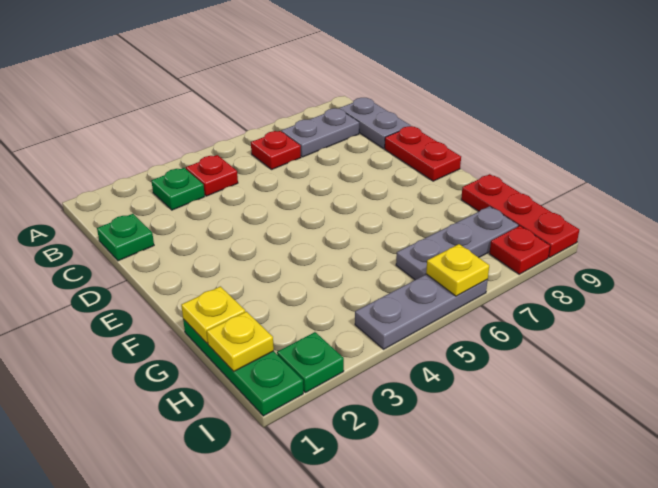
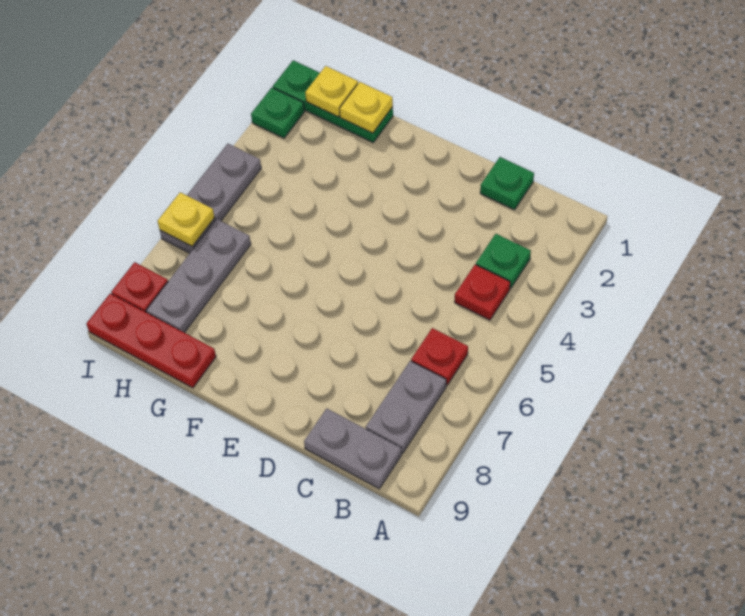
red 1x2 plate [385,126,461,181] -> none

